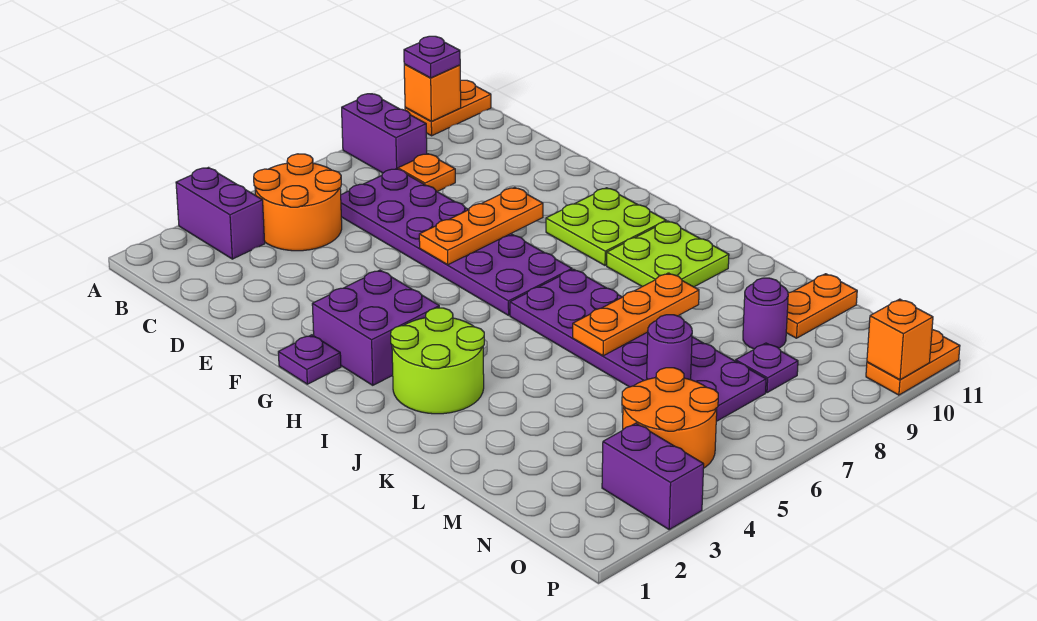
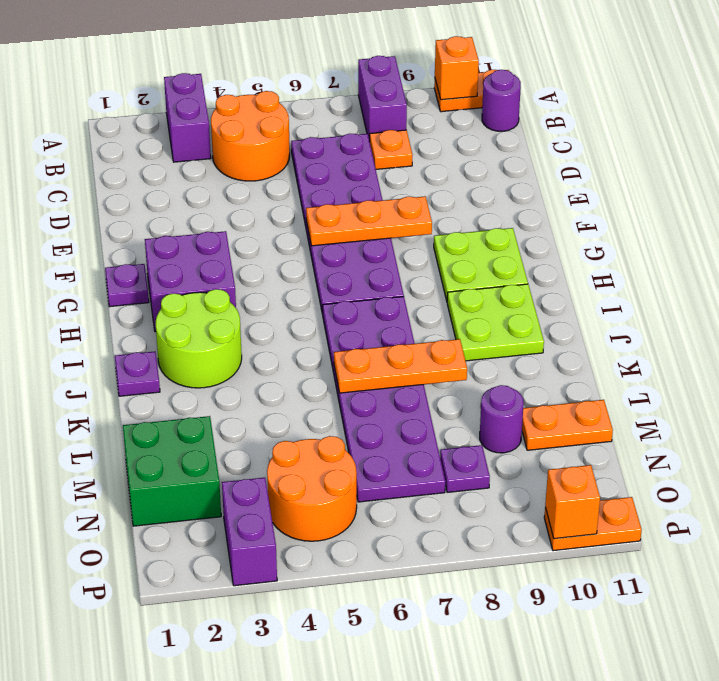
purple 1x1 plate [404,36,460,78] -> purple 1x1 plate moved to [115,352,160,396]
none -> green 2x2 brick [123,416,221,526]
purple 1x1 round brick [647,315,692,379] -> purple 1x1 round brick moved to [482,70,521,131]

